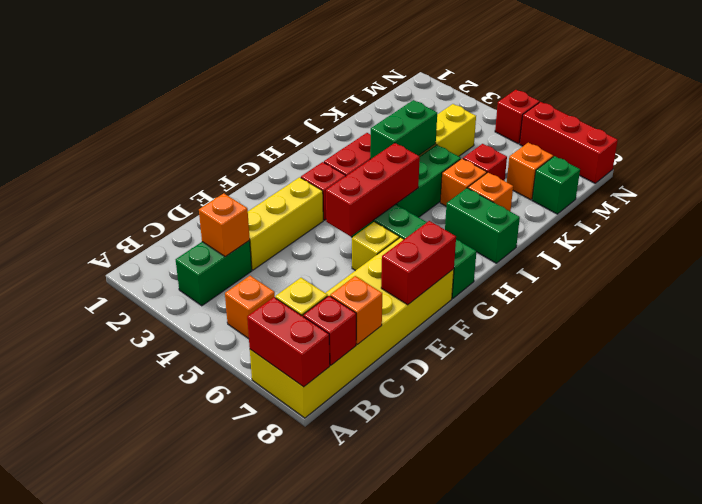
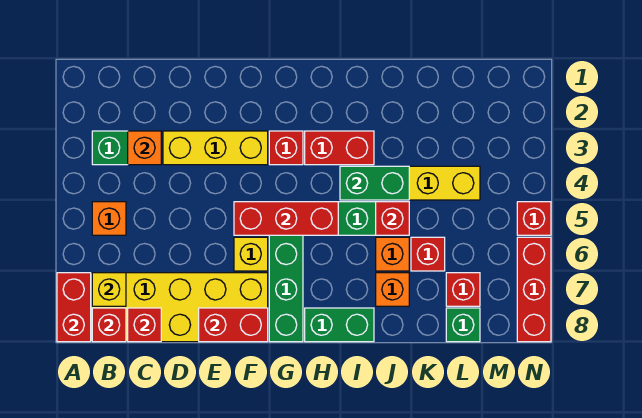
orange 1x1 brick [330,276,382,345] -> red 1x1 brick [128,308,161,342]
green 1x2 brick [445,188,520,263] -> green 1x2 brick turned to [305,308,374,342]
none -> red 1x1 brick [376,202,409,235]
orange 1x1 brick [507,143,553,200] -> red 1x1 brick [446,273,480,306]

